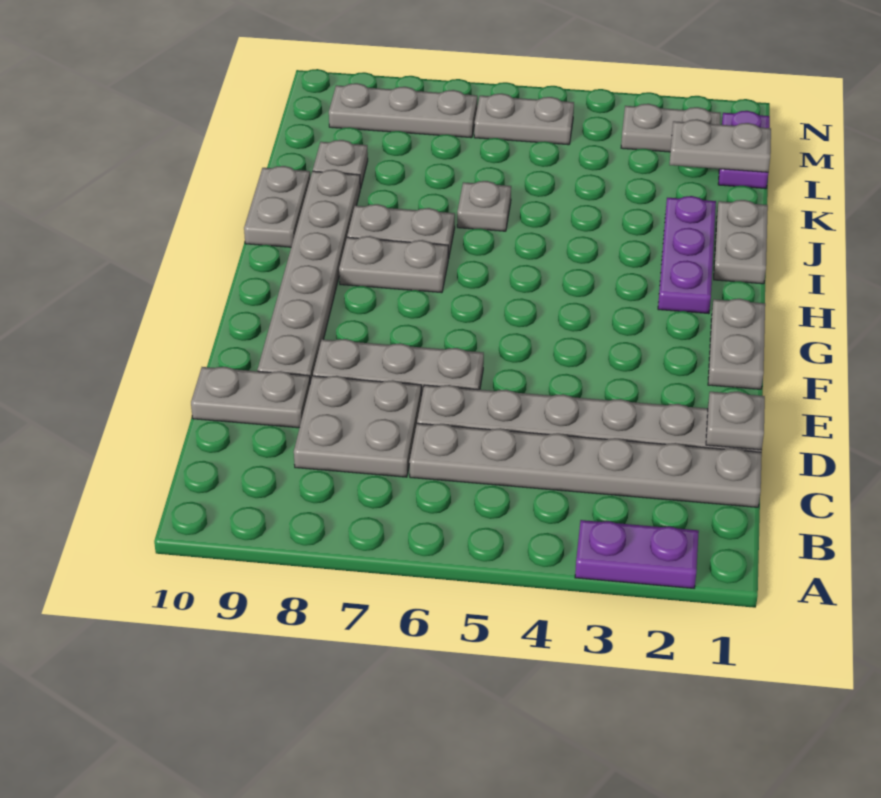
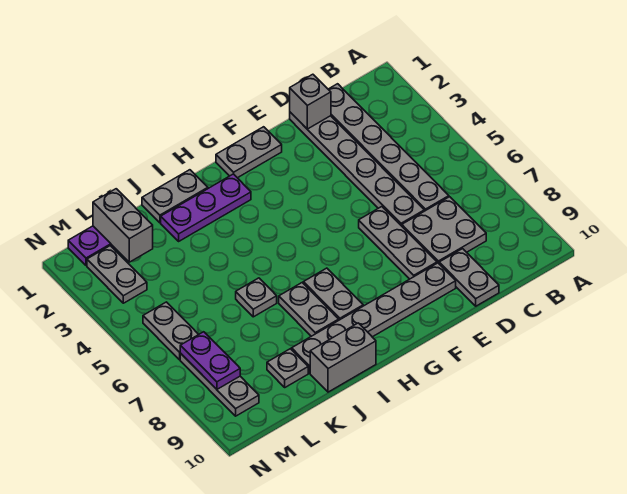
purple 1x2 plate [575,520,699,588] -> purple 1x2 plate moved to [180,332,240,389]
grey 1x1 plate [706,391,765,450] -> grey 1x1 brick [290,74,331,129]
grey 1x2 plate [244,166,310,247] -> grey 1x2 brick [310,323,376,392]
grey 1x2 plate [670,119,771,172] -> grey 1x2 brick [93,189,153,262]

